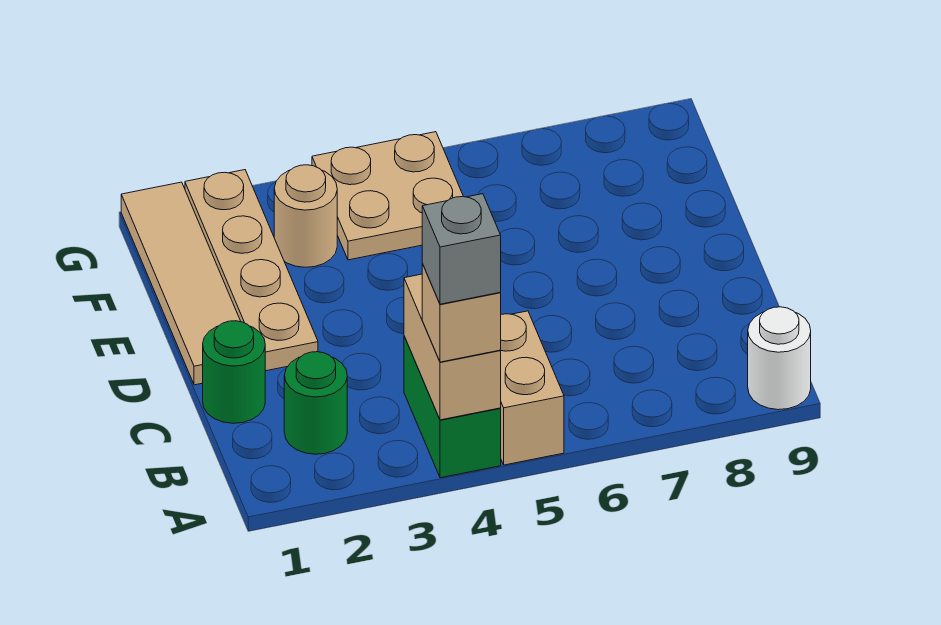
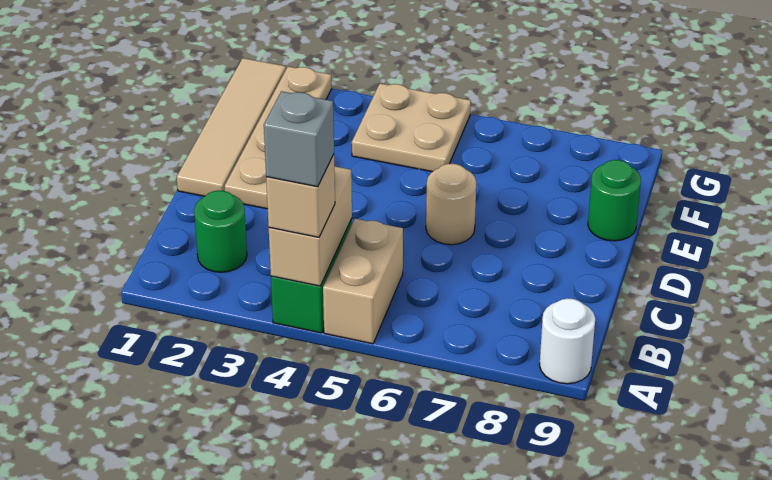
green 1x1 round brick [203,321,265,423] -> green 1x1 round brick moved to [588,160,641,241]
tan 1x1 round brick [274,165,337,267] -> tan 1x1 round brick moved to [426,164,476,245]

